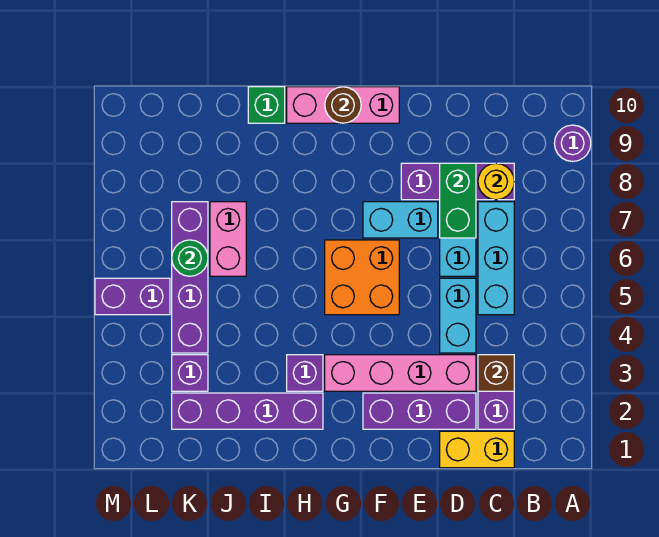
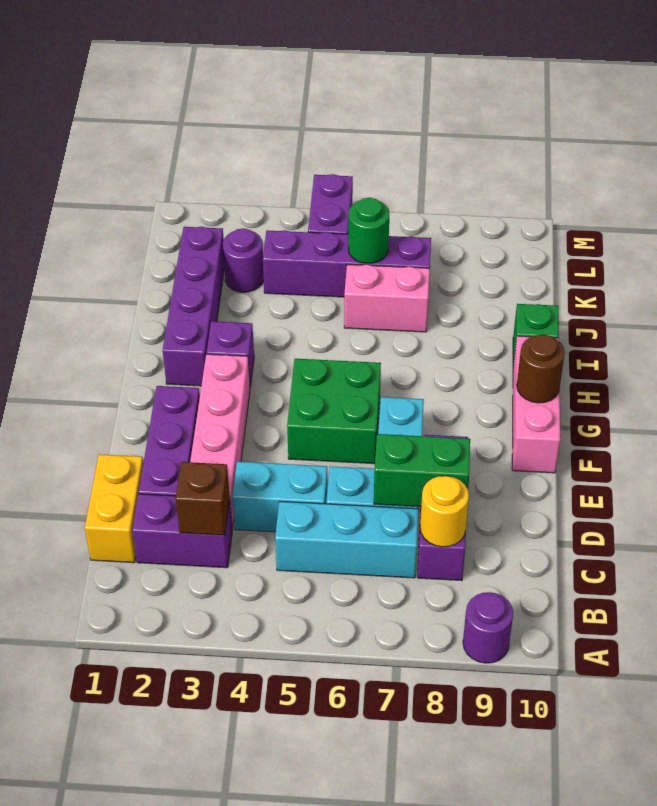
orange 2x2 brick [325,240,399,315] -> green 2x2 brick [287,359,381,464]
purple 1x1 brick [172,355,208,391] -> purple 1x1 round brick [223,228,264,292]

